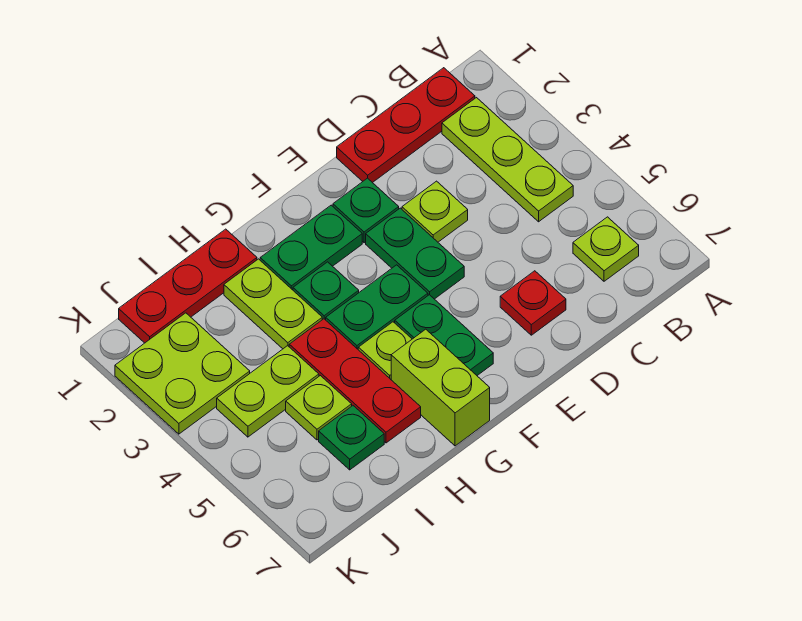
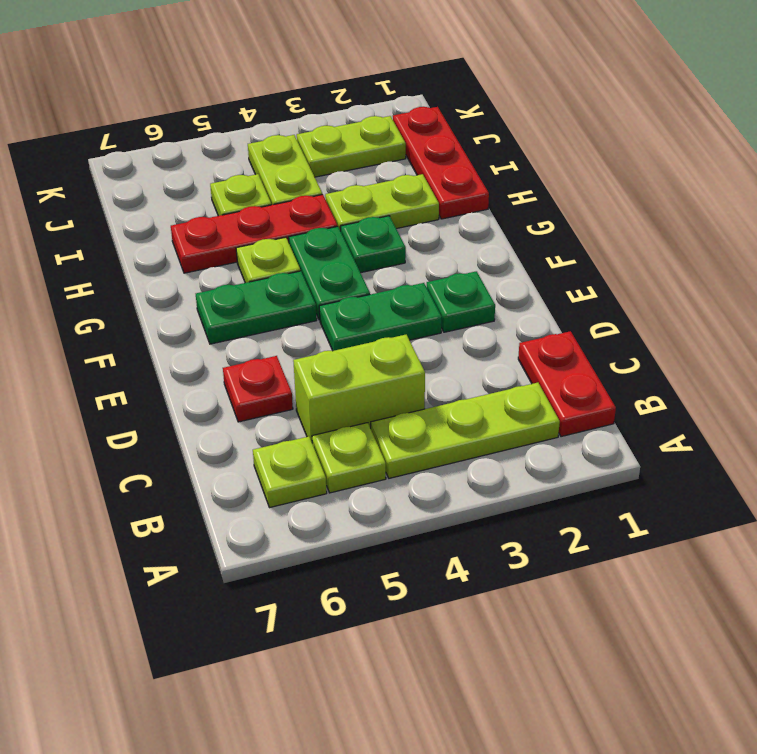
red 1x3 plate [337,68,475,183] -> red 1x2 plate [518,331,616,437]
lime 1x1 plate [402,181,468,242] -> lime 1x1 plate moved to [312,423,386,493]
green 1x2 plate [260,205,362,290] -> none
lime 1x2 brick [391,329,490,446] -> lime 1x2 brick moved to [293,335,425,444]
green 1x1 plate [319,406,384,470] -> none
lime 2x2 plate [115,313,250,434] -> lime 1x2 plate [297,116,406,177]

